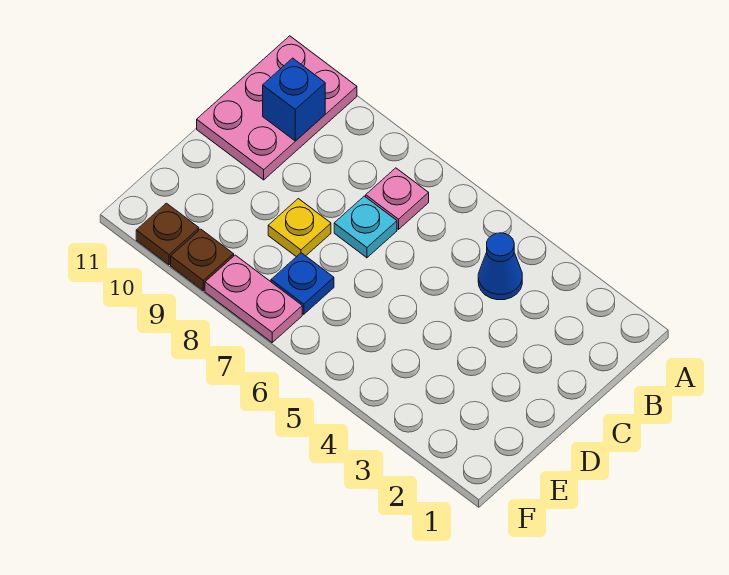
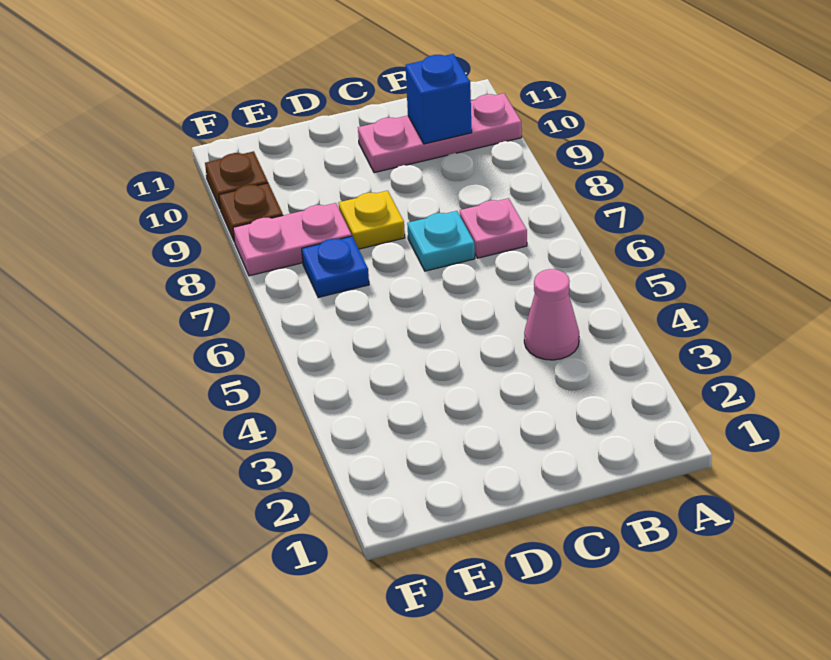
pink 2x3 plate [197,36,357,180] -> pink 1x3 plate [358,93,522,173]
blue 1x1 cone [478,233,522,300] -> pink 1x1 cone [524,269,579,360]
pink 1x2 plate [205,255,302,342] -> pink 1x2 plate turned to [233,203,351,276]

